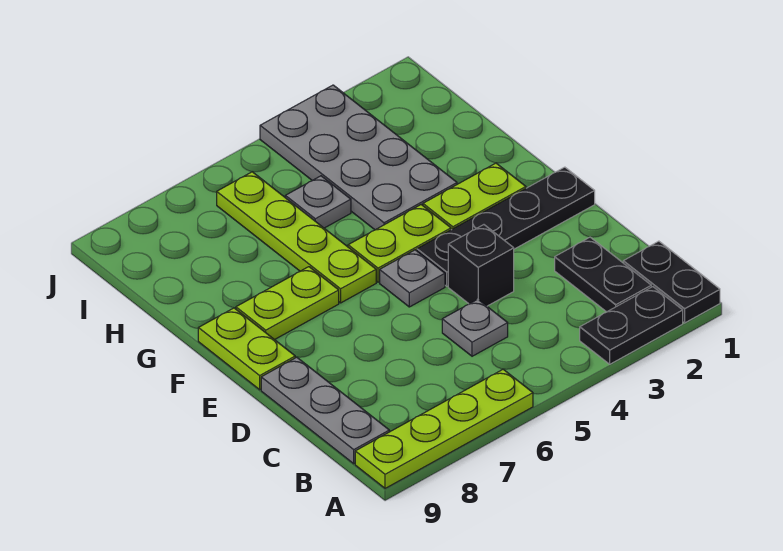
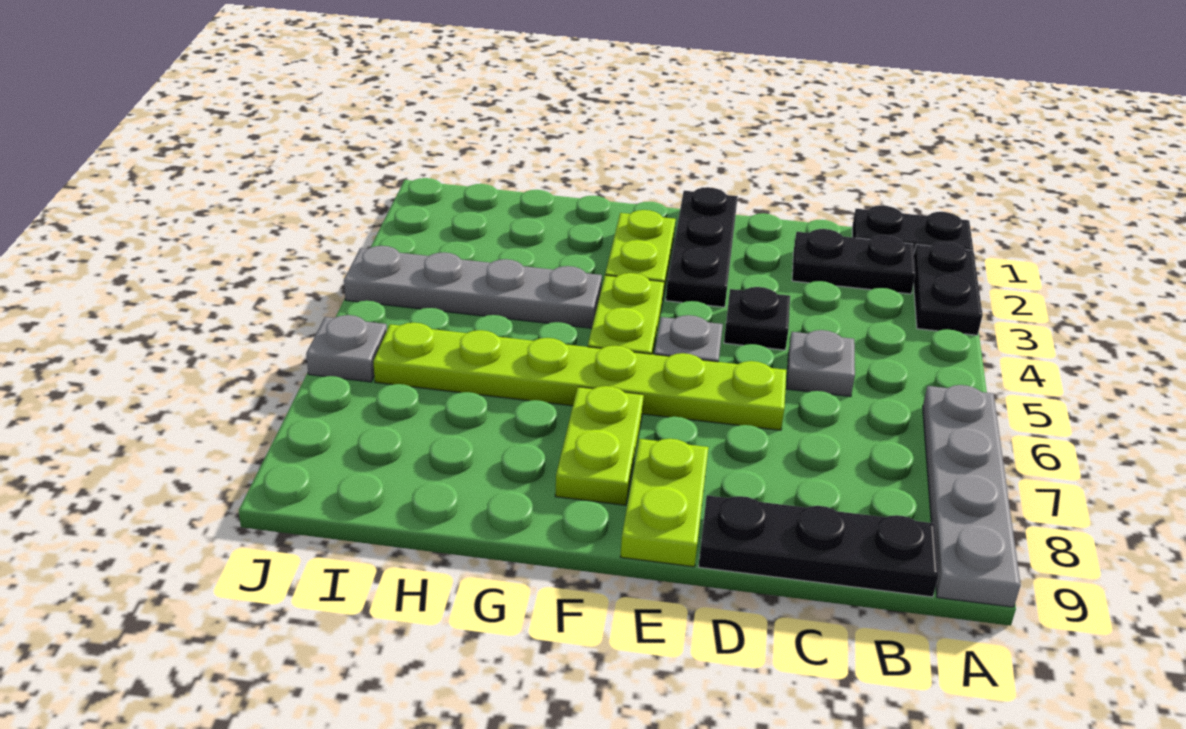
lime 1x4 plate [355,369,533,488] -> grey 1x4 plate [923,385,1021,607]
grey 1x3 plate [261,357,389,464] -> black 1x3 plate [699,495,939,597]
black 1x1 brick [448,225,514,306] -> black 1x1 plate [724,287,790,350]
black 1x4 plate [417,167,595,286] -> black 1x3 plate [666,187,738,307]
lime 1x2 plate [198,308,295,390] -> lime 1x2 plate turned to [620,439,709,567]
lime 1x4 plate [217,172,376,303] -> lime 1x6 plate [373,323,786,430]
grey 2x4 plate [260,85,457,230] -> grey 1x4 plate [344,246,602,328]
grey 1x1 plate [285,176,351,228] -> grey 1x1 plate moved to [306,315,387,382]

